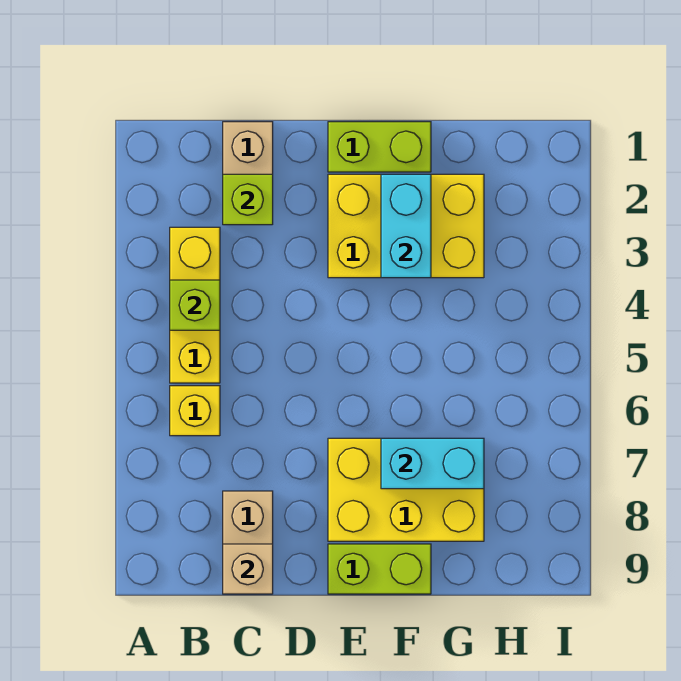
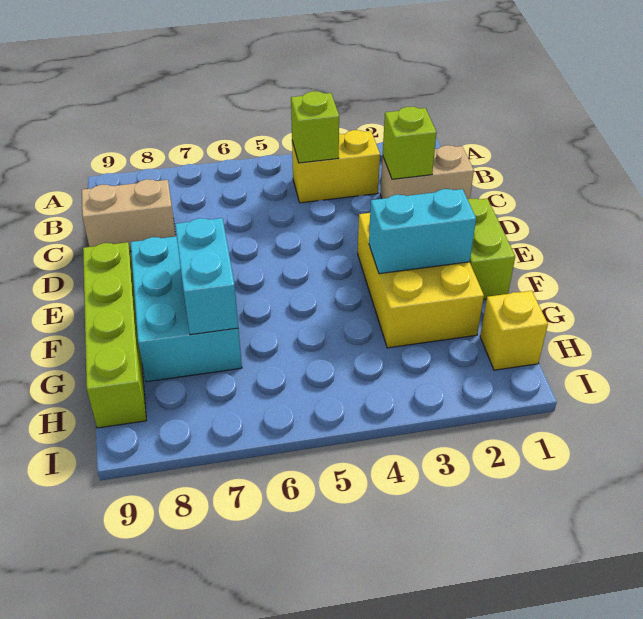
yellow 1x3 brick [170,227,220,383] -> yellow 1x2 brick [292,130,380,203]
yellow 1x1 brick [170,386,220,436] -> yellow 1x1 brick moved to [480,291,548,370]
tan 1x1 brick [223,544,273,594] -> none
yellow 2x3 brick [328,438,484,541] -> cyan 2x3 brick [131,236,242,382]
lime 1x2 brick [328,544,431,594] -> lime 1x4 brick [83,242,147,428]

